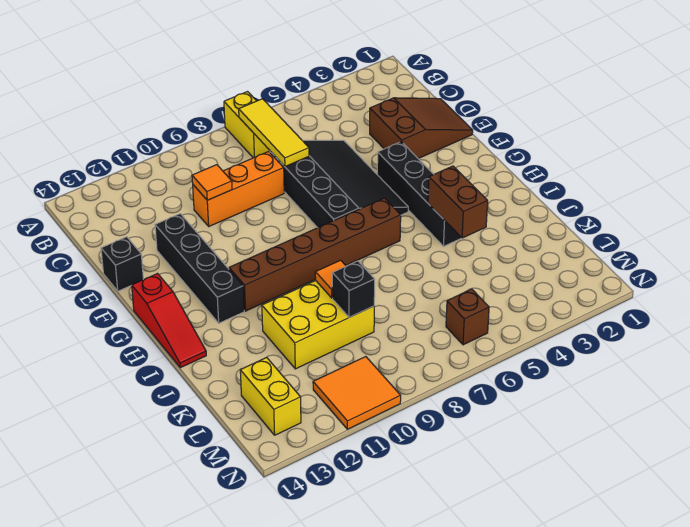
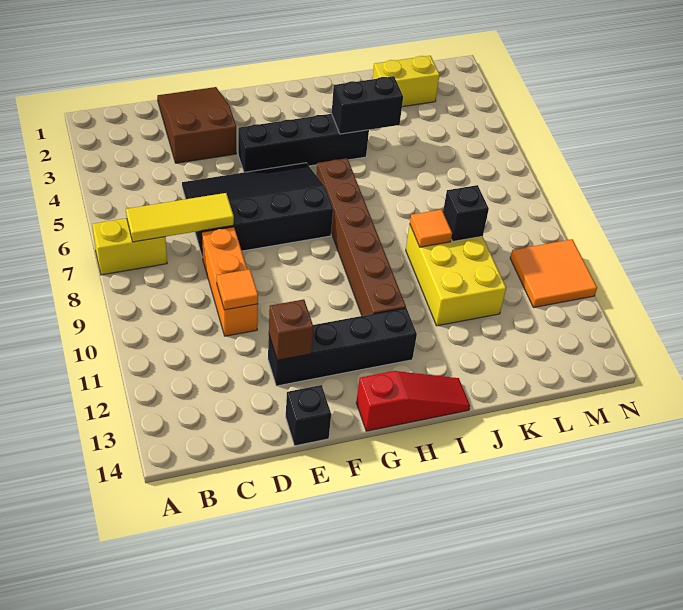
brown 1x2 brick [428,166,488,238] -> black 1x2 brick [332,76,403,134]
yellow 1x2 brick [240,357,301,435] -> yellow 1x2 brick moved to [372,56,440,107]
brown 1x1 brick [446,289,489,345] -> brown 1x1 brick moved to [269,299,313,360]

